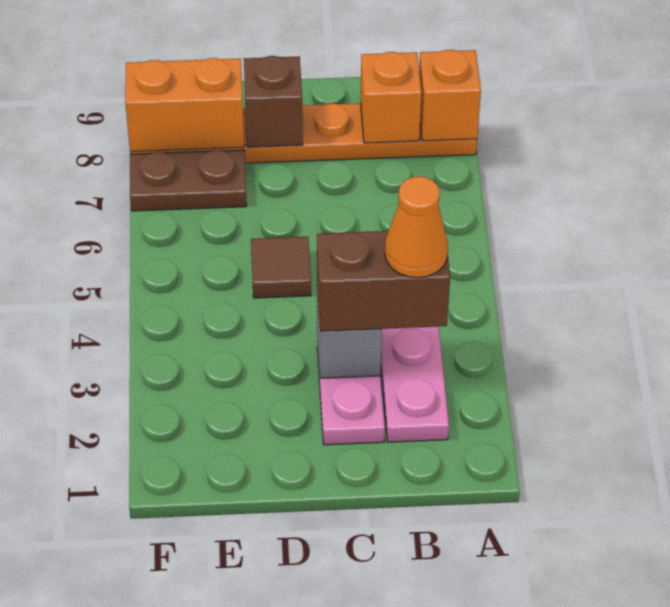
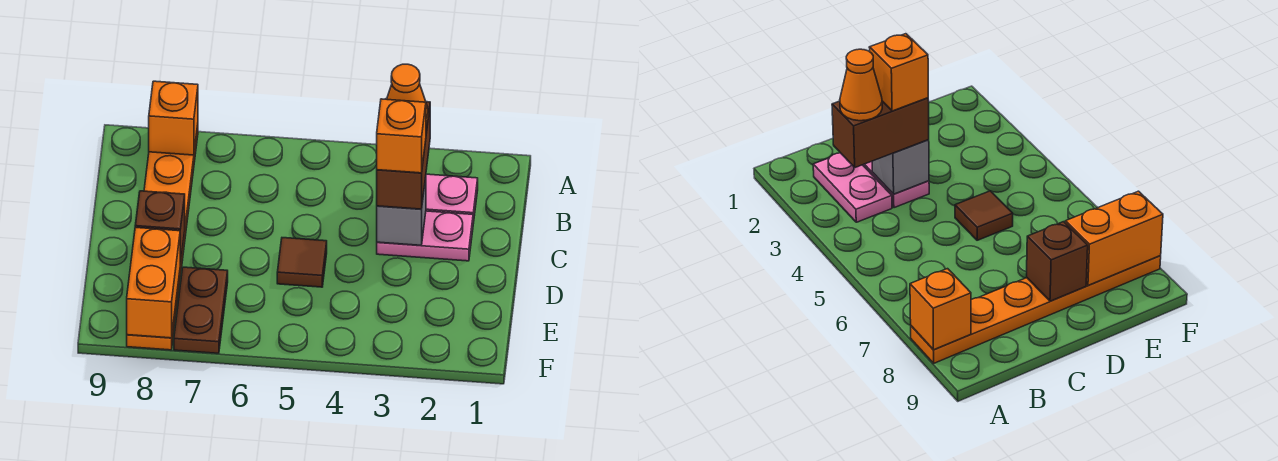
orange 1x1 brick [360,52,422,143] -> orange 1x1 brick moved to [377,99,426,173]

